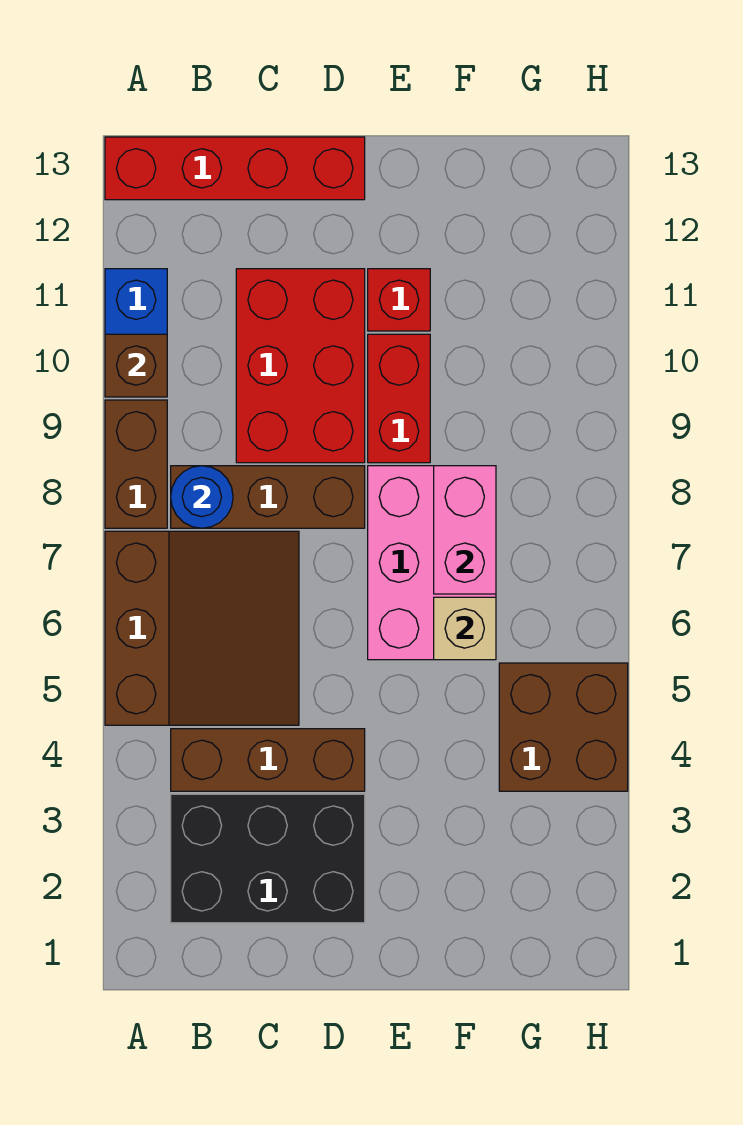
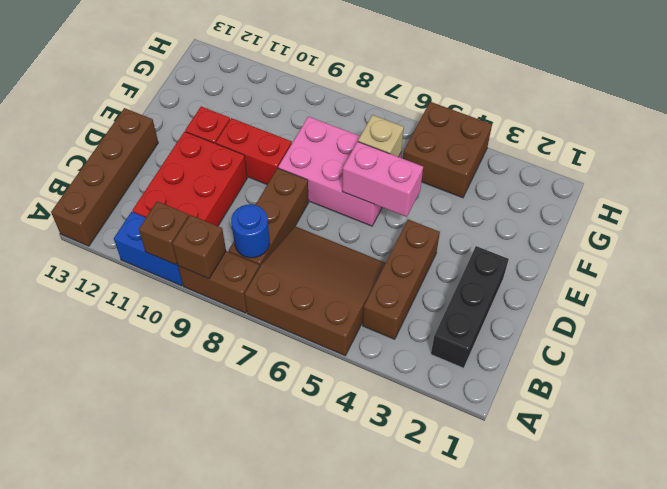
none -> brown 1x1 brick [172,215,226,279]
red 1x4 brick [105,137,365,200] -> brown 1x4 brick [51,108,158,246]
black 2x3 brick [171,794,365,923] -> black 1x3 brick [431,246,509,368]
red 2x3 brick [236,269,365,463] -> red 2x3 brick turned to [132,132,247,226]
pink 1x2 brick [434,466,496,594] -> pink 1x2 brick moved to [342,142,423,217]

